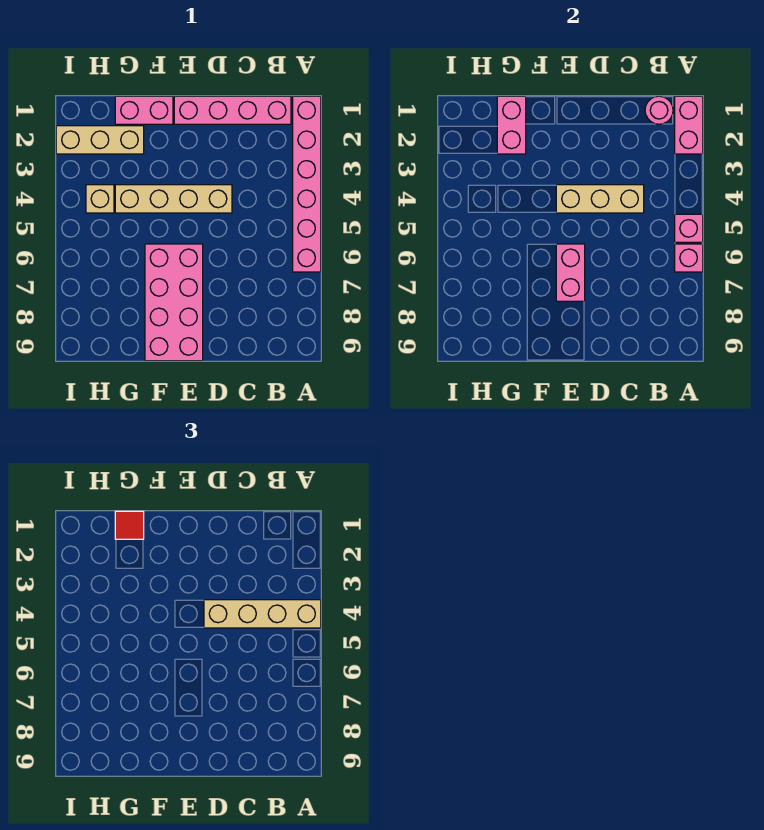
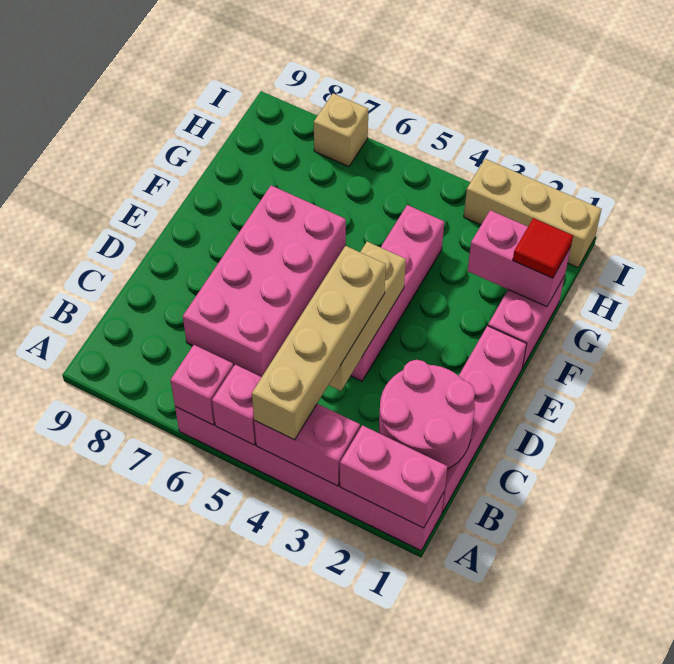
pink 1x1 round brick [645,96,673,124] -> pink 2x2 round brick [379,360,475,469]
tan 1x4 brick [115,185,232,213] -> pink 1x4 brick [351,205,444,381]
pink 2x4 brick [145,244,203,361] -> pink 2x4 brick turned to [183,186,346,377]
pink 1x2 brick [556,244,585,301] -> pink 1x2 brick moved to [254,404,360,486]
tan 1x3 brick [56,126,144,154] -> tan 1x3 brick turned to [464,159,602,268]
tan 1x1 brick [86,185,114,213] -> tan 1x1 brick moved to [314,93,368,167]

